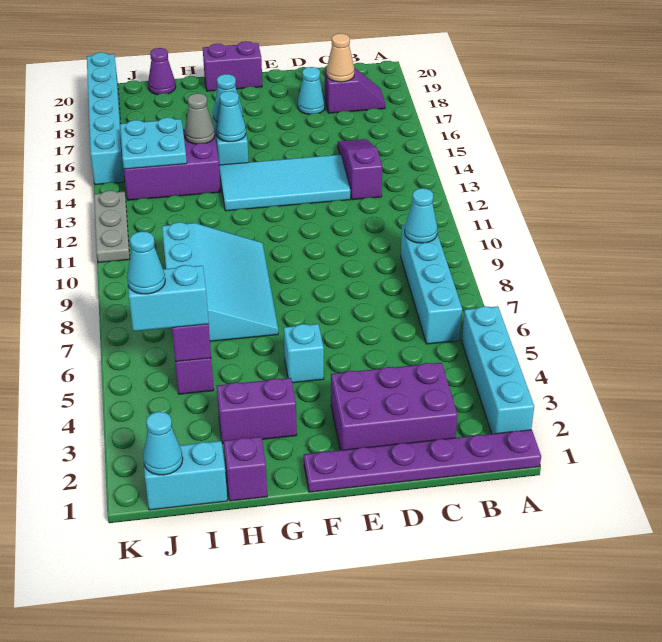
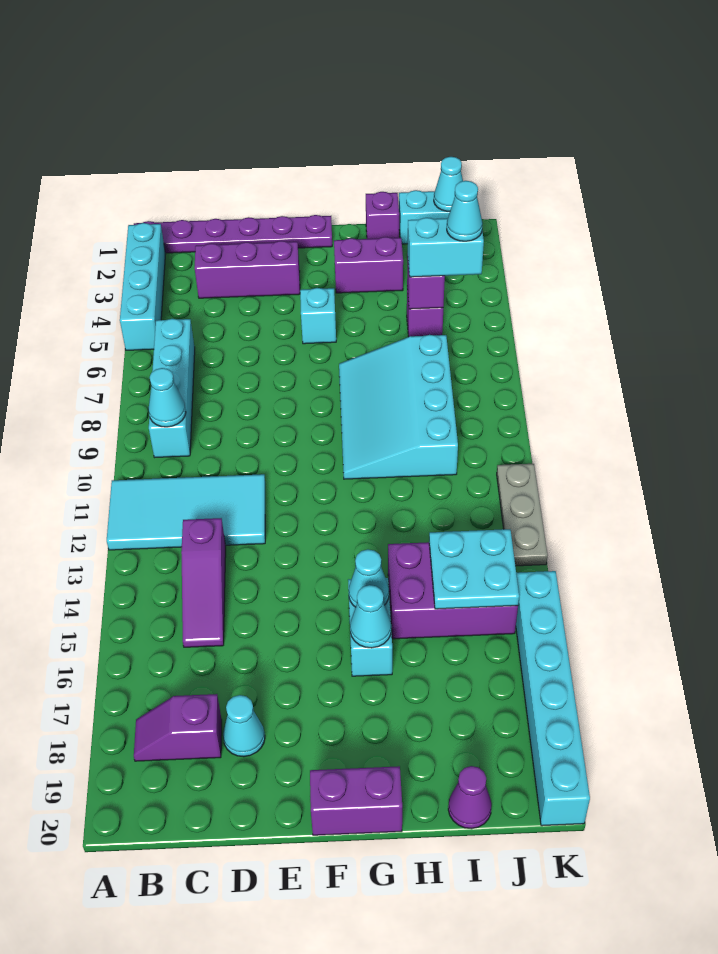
purple 2x3 brick [331,363,458,450] -> purple 1x3 brick [195,241,300,298]
tan 1x1 cone [327,33,354,82] -> none
cyan 2x4 tile [219,155,350,211] -> cyan 2x4 tile moved to [107,474,265,550]
grey 1x1 cone [185,93,215,144] -> none

